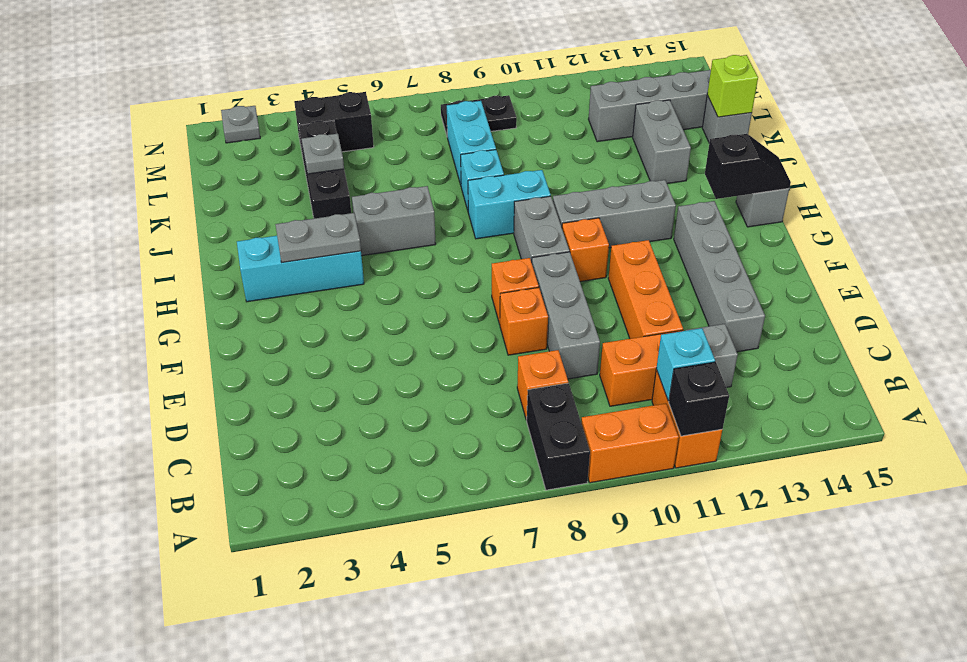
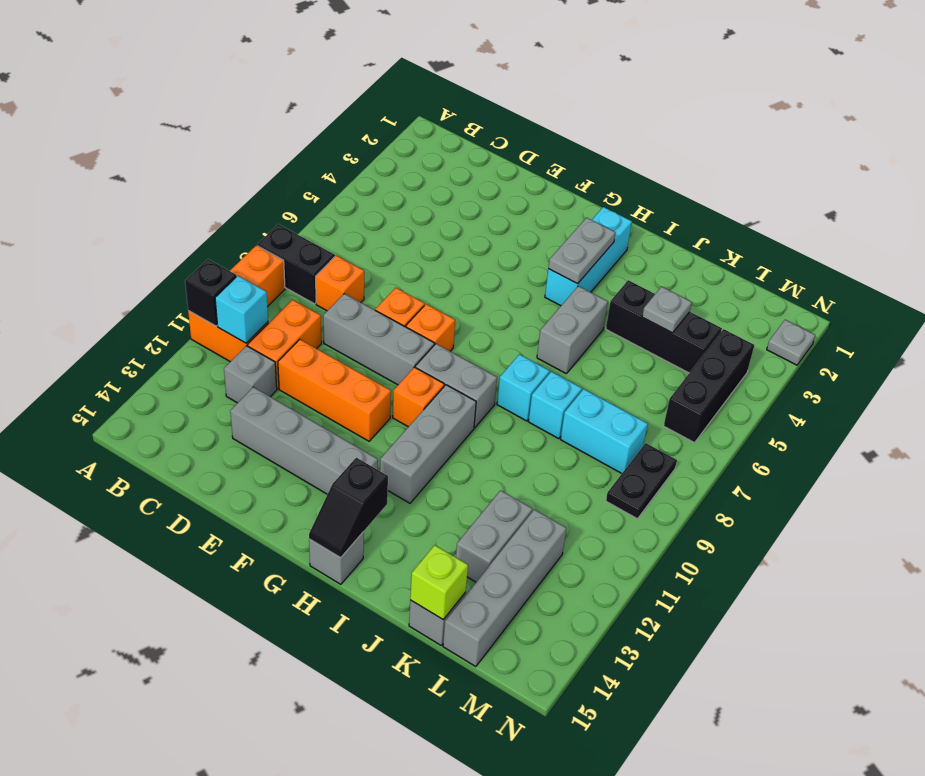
cyan 1x2 brick [468,170,551,239] -> cyan 1x1 brick [497,354,550,421]
grey 1x2 brick [633,100,691,184] -> grey 1x2 brick turned to [456,490,532,582]
black 1x2 brick [294,92,374,152] -> black 1x3 brick [664,329,754,443]

